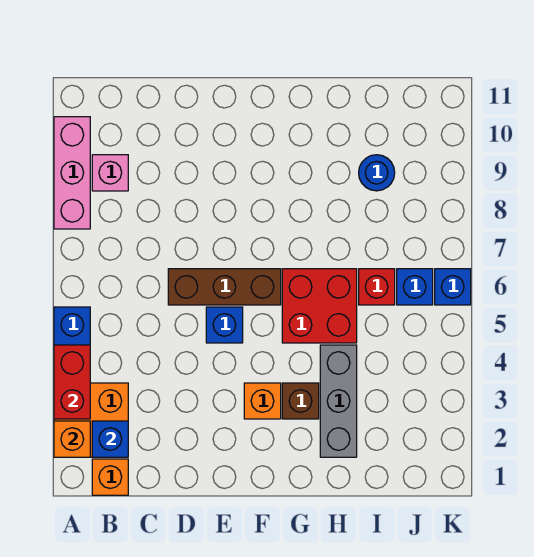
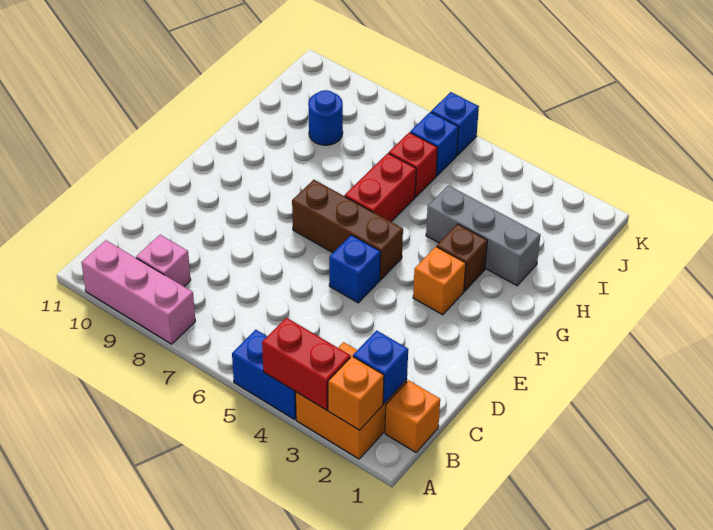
brown 1x3 brick [168,269,281,305] -> brown 1x3 brick turned to [292,180,403,280]
red 2x2 brick [282,269,357,343] -> red 1x2 brick [345,153,416,222]

